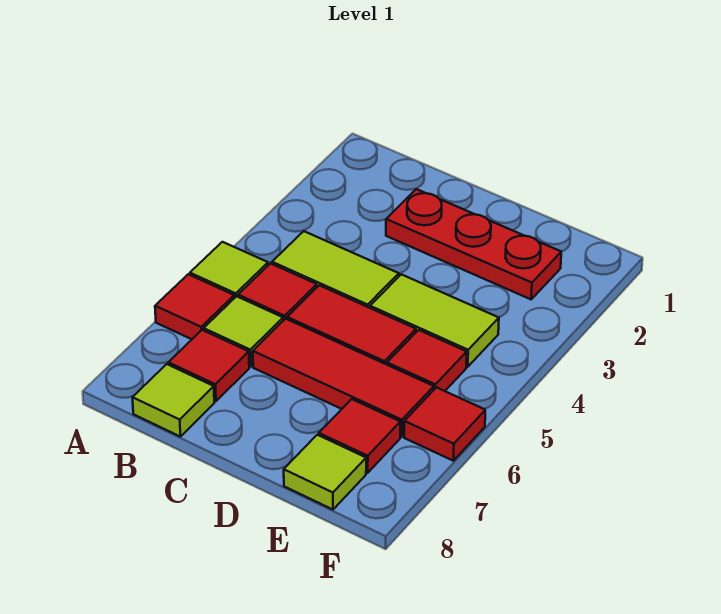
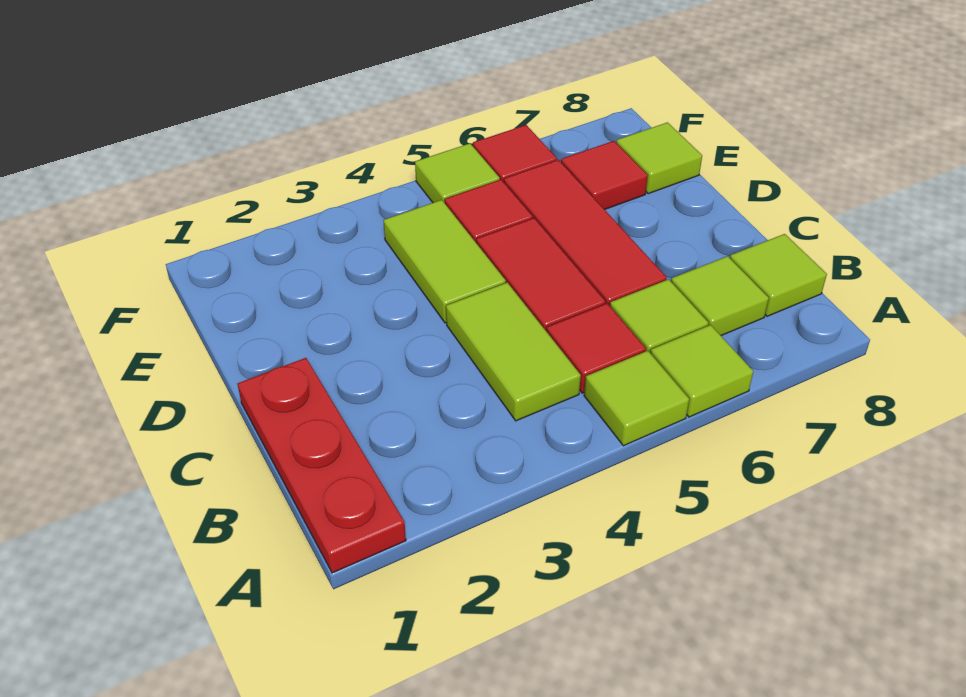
red 1x1 tile [155,274,234,339] -> lime 1x1 tile [650,325,753,417]
red 1x1 tile [168,330,249,401] -> lime 1x1 tile [671,256,769,336]
red 1x3 plate [386,189,561,299] -> red 1x3 plate moved to [238,358,406,573]
none -> lime 1x1 tile [415,143,500,203]

